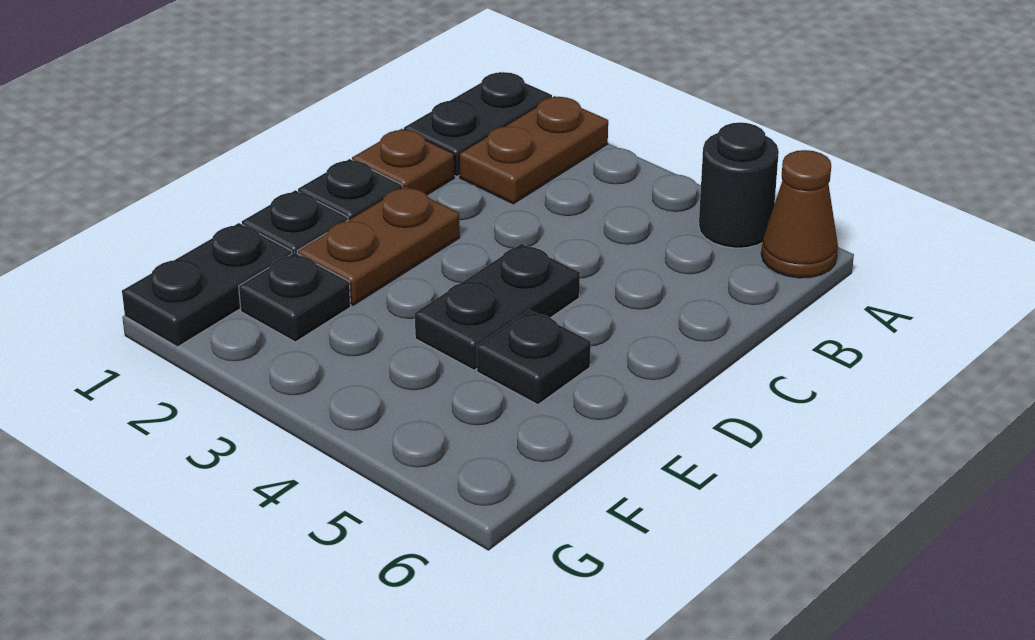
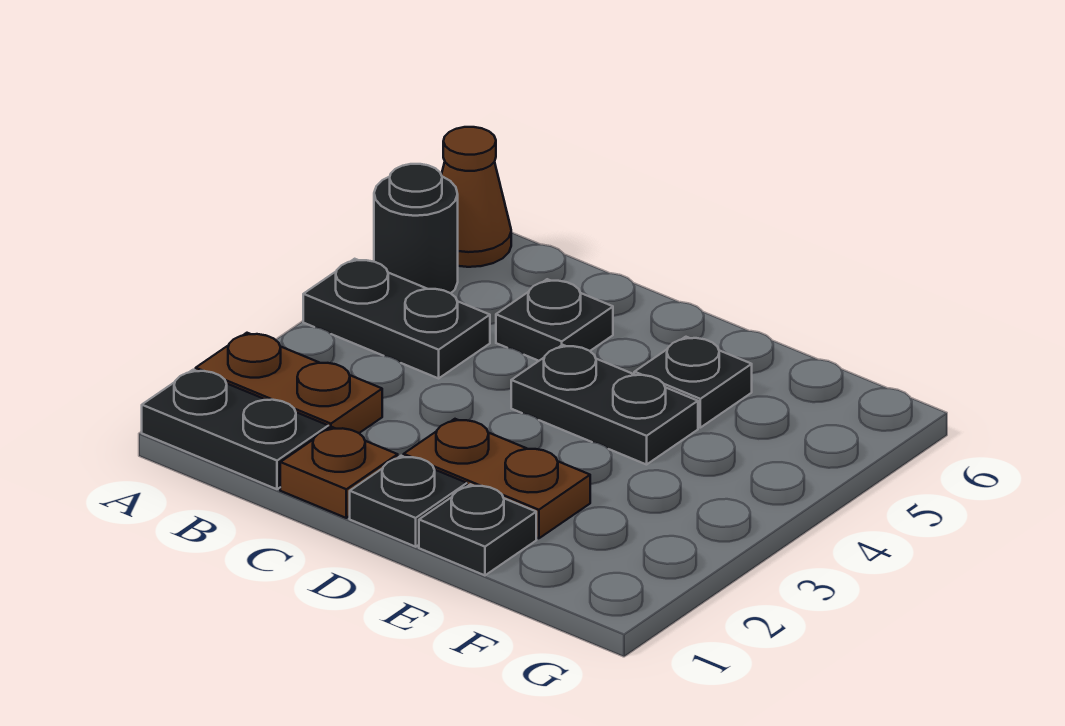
black 1x2 plate [122,223,292,347] -> black 1x2 plate moved to [303,259,490,378]
black 1x1 plate [239,252,351,342] -> black 1x1 plate moved to [496,279,613,361]

